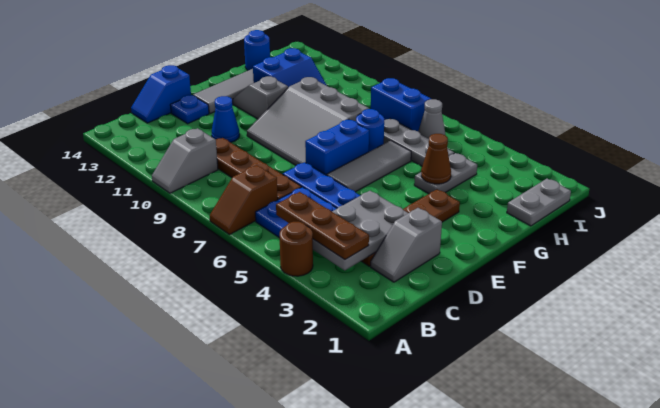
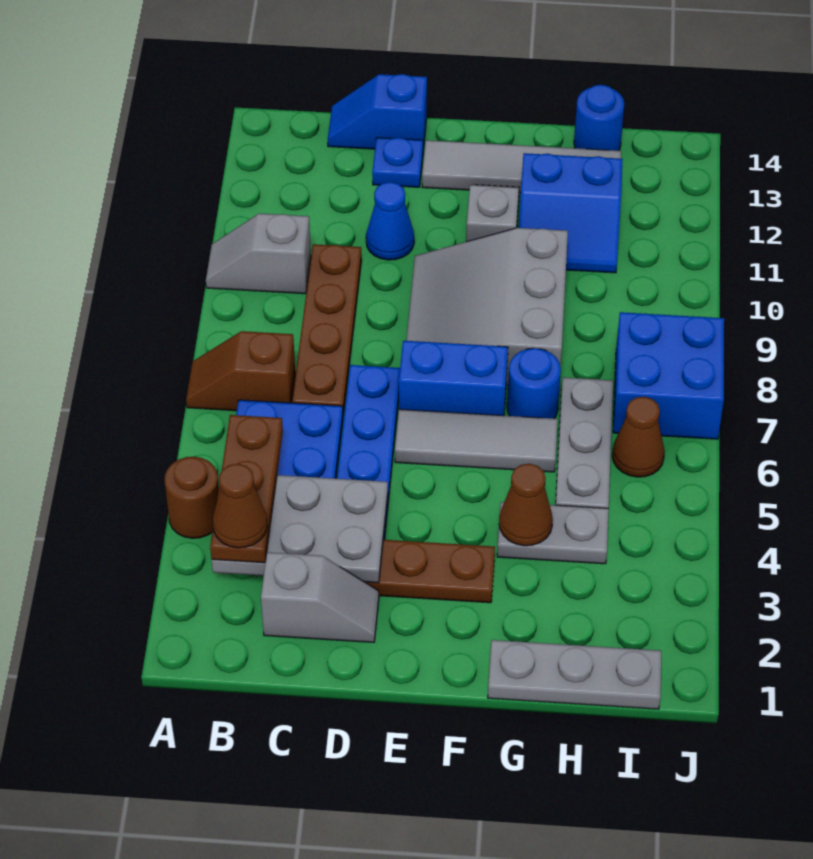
none -> brown 1x1 cone [213,464,267,548]
grey 1x2 slope [371,208,442,282] -> grey 1x2 slope turned to [261,552,379,643]
grey 1x2 plate [507,179,571,226] -> grey 1x3 plate [488,640,661,709]
grey 1x1 cone [418,99,446,139] -> brown 1x1 cone [612,397,665,477]
blue 1x2 brick [371,78,431,131] -> blue 2x2 brick [613,312,724,439]

